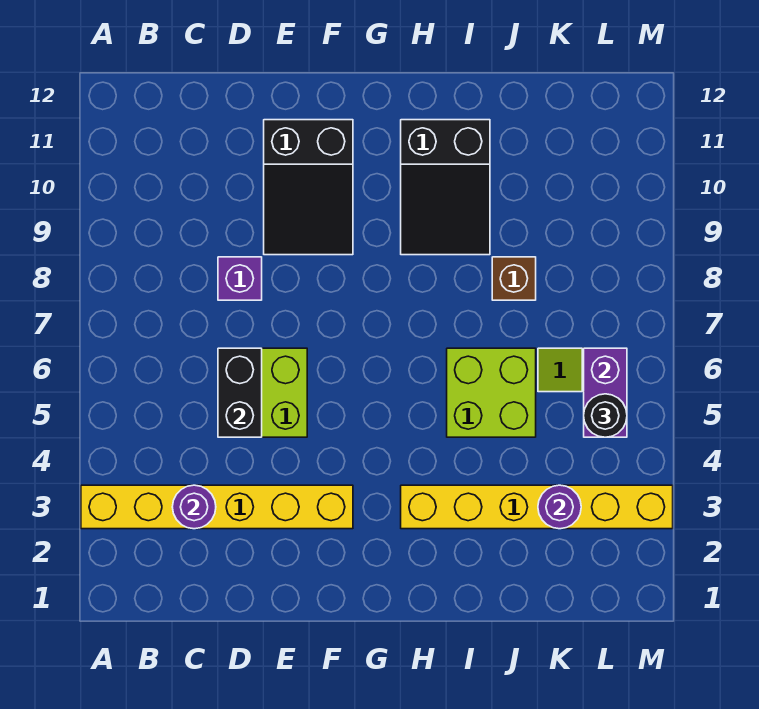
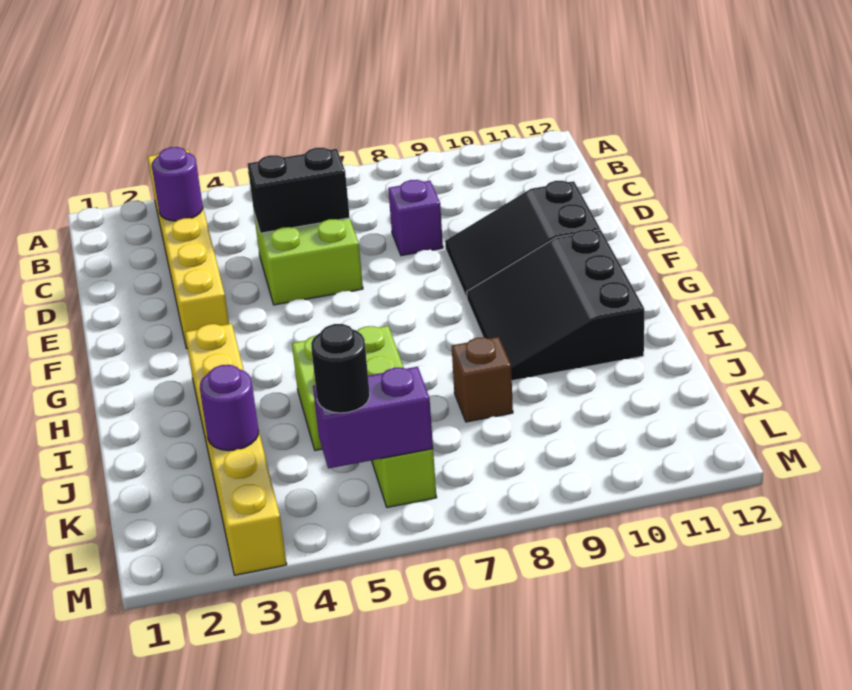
black 2x3 slope [401,120,490,255] -> black 3x3 slope [467,229,644,381]

